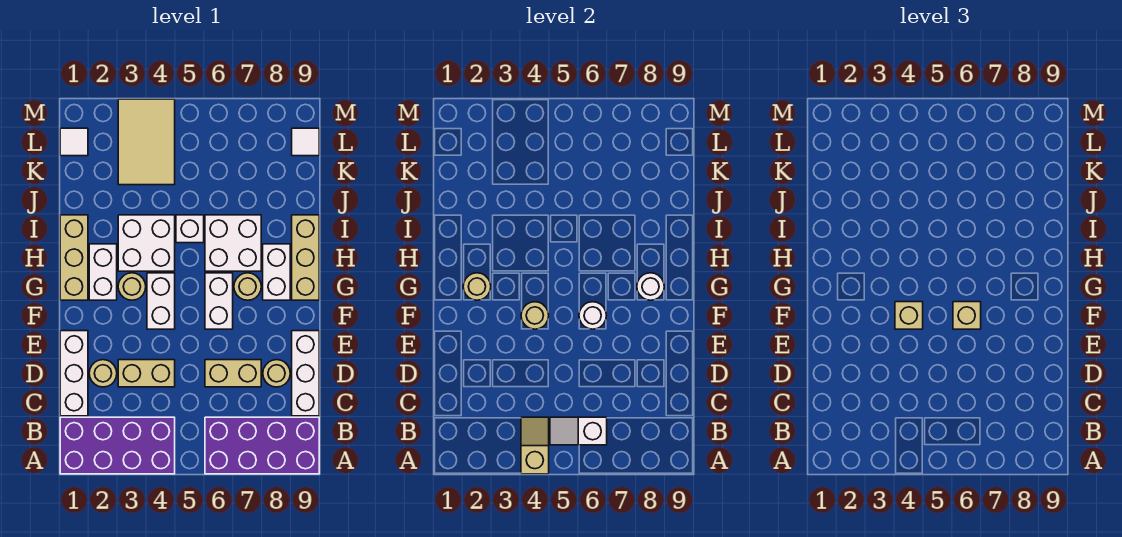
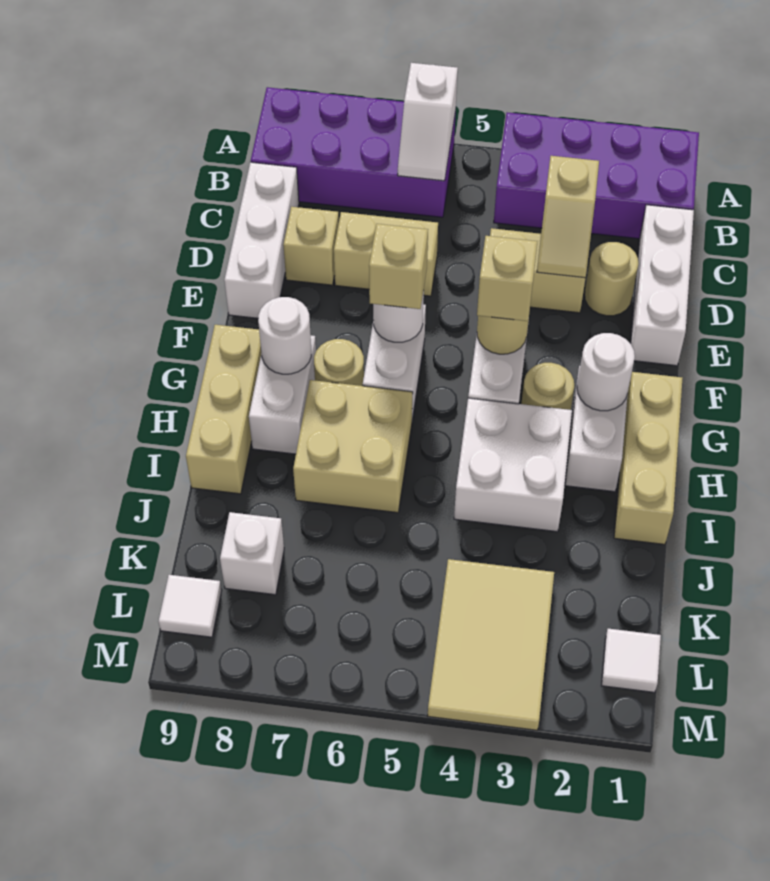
tan 1x2 slope [521,417,549,474] -> tan 1x2 slope moved to [537,156,599,278]
white 1x2 slope [550,417,607,445] -> white 1x2 slope turned to [398,63,458,181]
tan 1x1 round brick [263,360,290,387] -> tan 1x1 brick [283,207,339,285]
tan 1x1 round brick [463,273,491,300] -> white 1x1 round brick [577,333,635,411]
white 2x2 brick [205,215,261,271] -> tan 2x2 brick [293,380,413,513]
white 1x1 brick [176,215,204,243] -> white 1x1 brick moved to [220,512,284,595]

